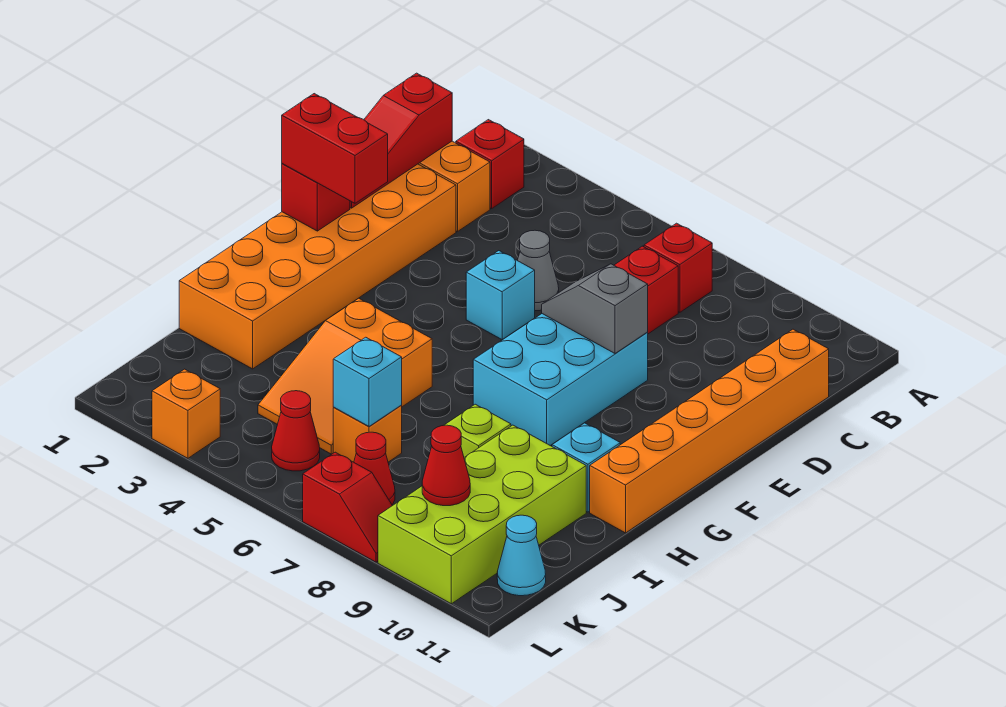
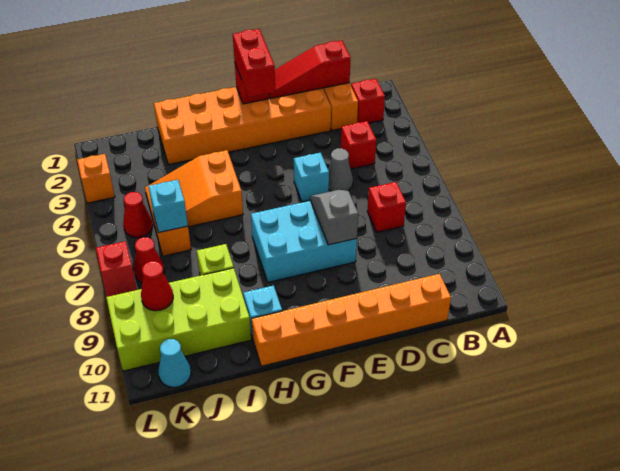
red 1x1 brick [644,223,712,312] -> red 1x1 brick moved to [341,121,376,169]

